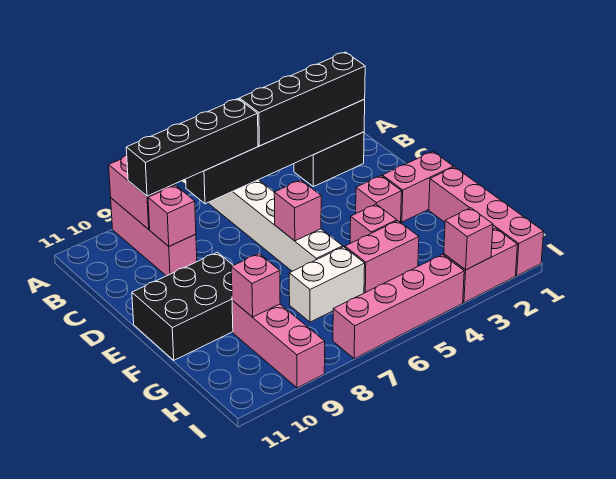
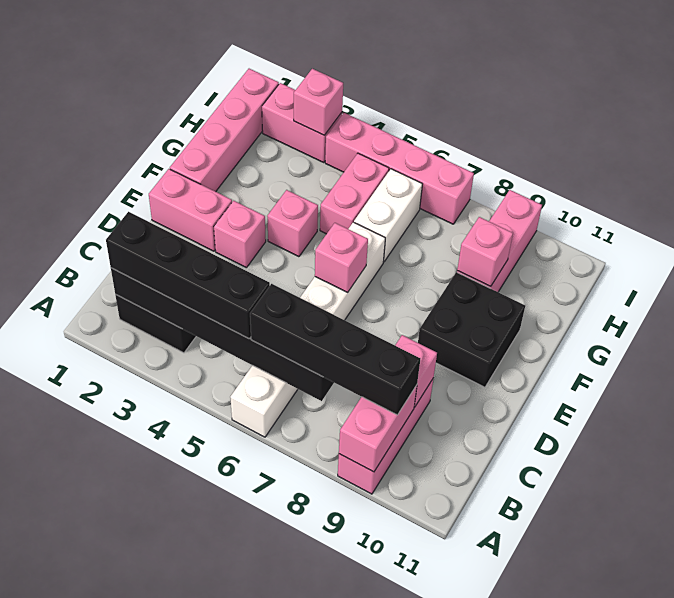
black 2x3 brick [132,252,233,360] -> black 2x2 brick [418,272,525,387]
pink 1x2 brick [345,221,419,293] -> pink 1x2 brick turned to [320,153,389,234]
white 1x2 brick [289,247,365,322] -> white 1x2 brick turned to [354,169,422,262]

